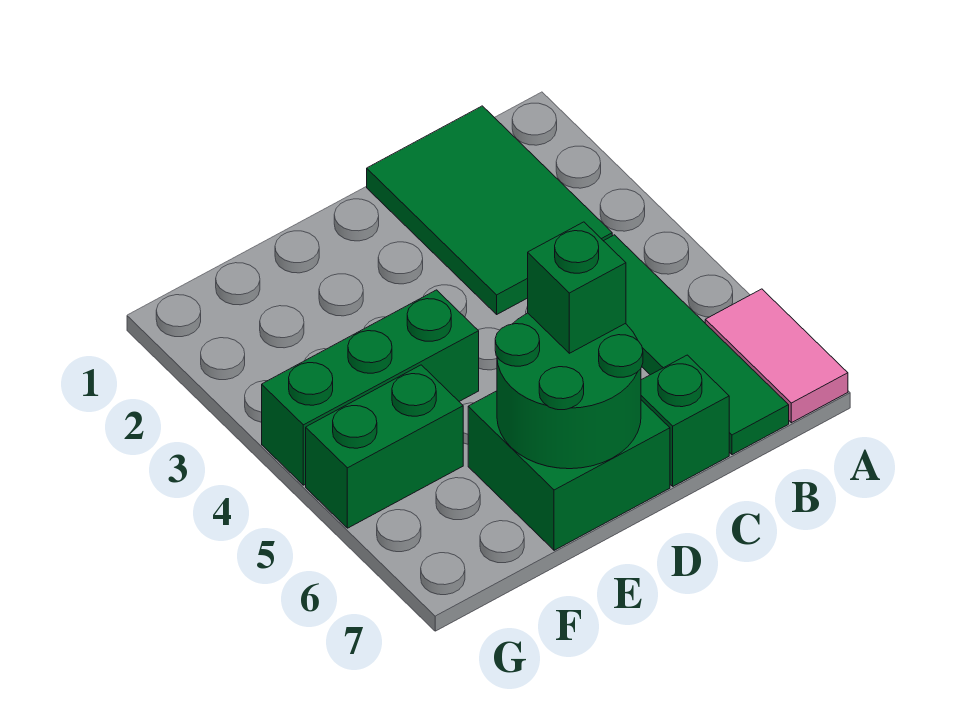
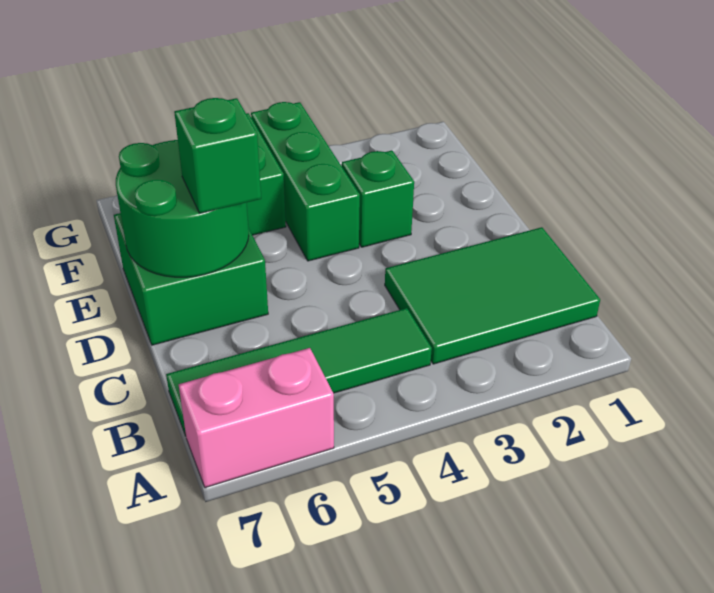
pink 1x2 tile [705,289,848,423] -> pink 1x2 brick [179,348,334,488]
green 1x1 brick [641,355,729,486] -> green 1x1 brick moved to [342,150,414,247]

